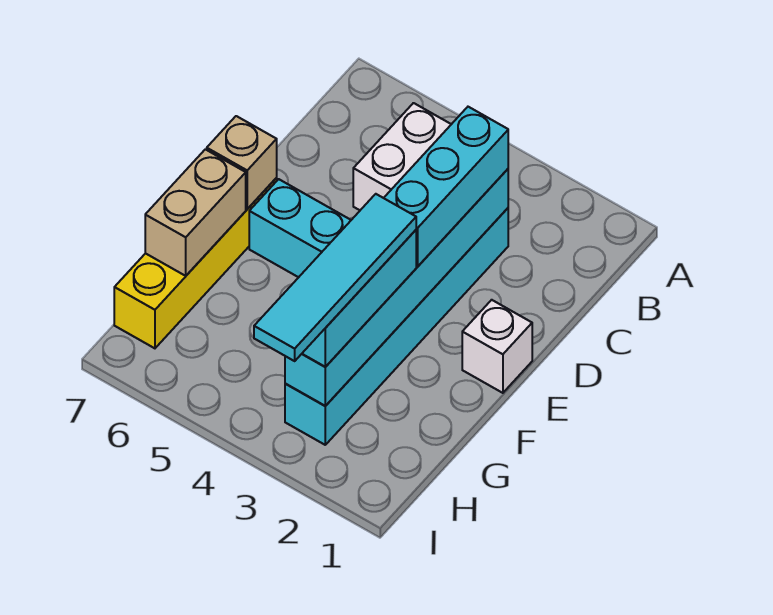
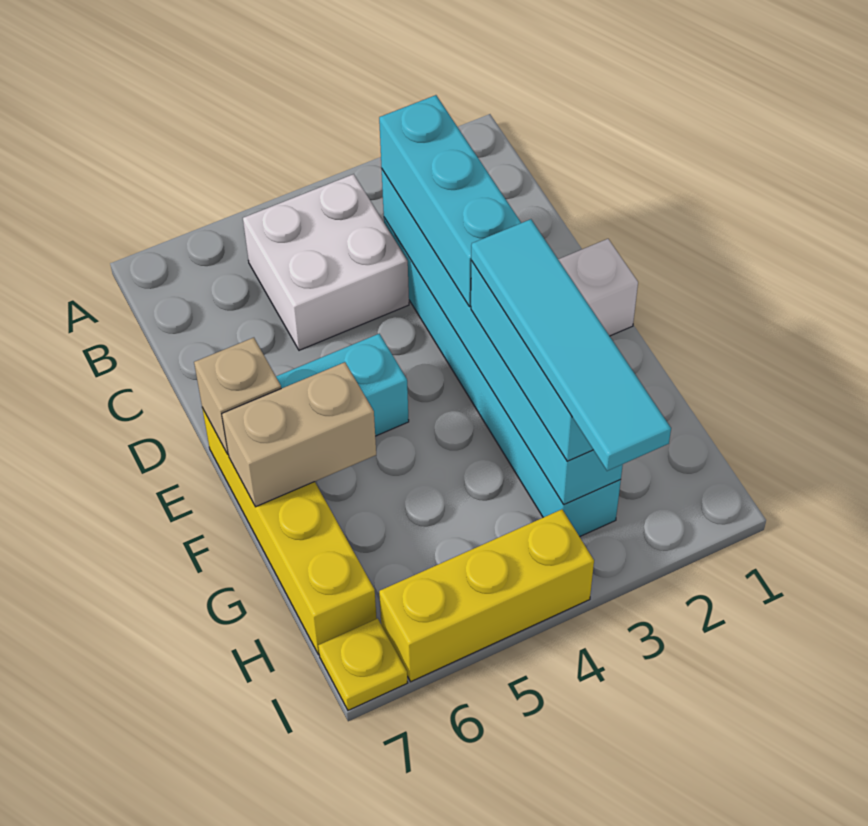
tan 1x2 brick [145,149,246,276] -> tan 1x2 brick turned to [222,362,376,507]
none -> yellow 1x3 brick [379,509,594,682]
none -> yellow 1x1 plate [318,619,408,710]

